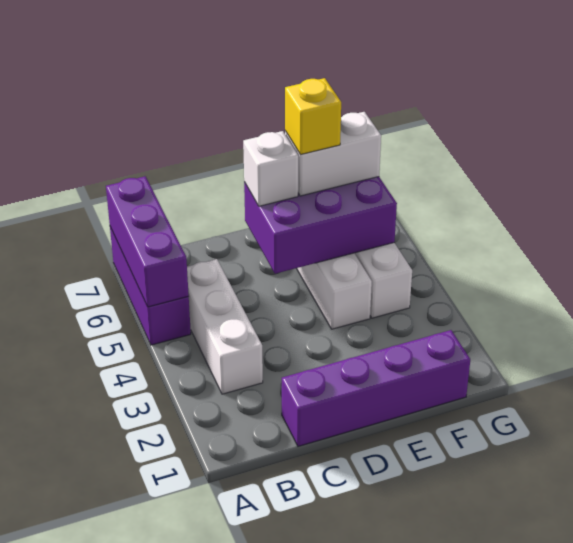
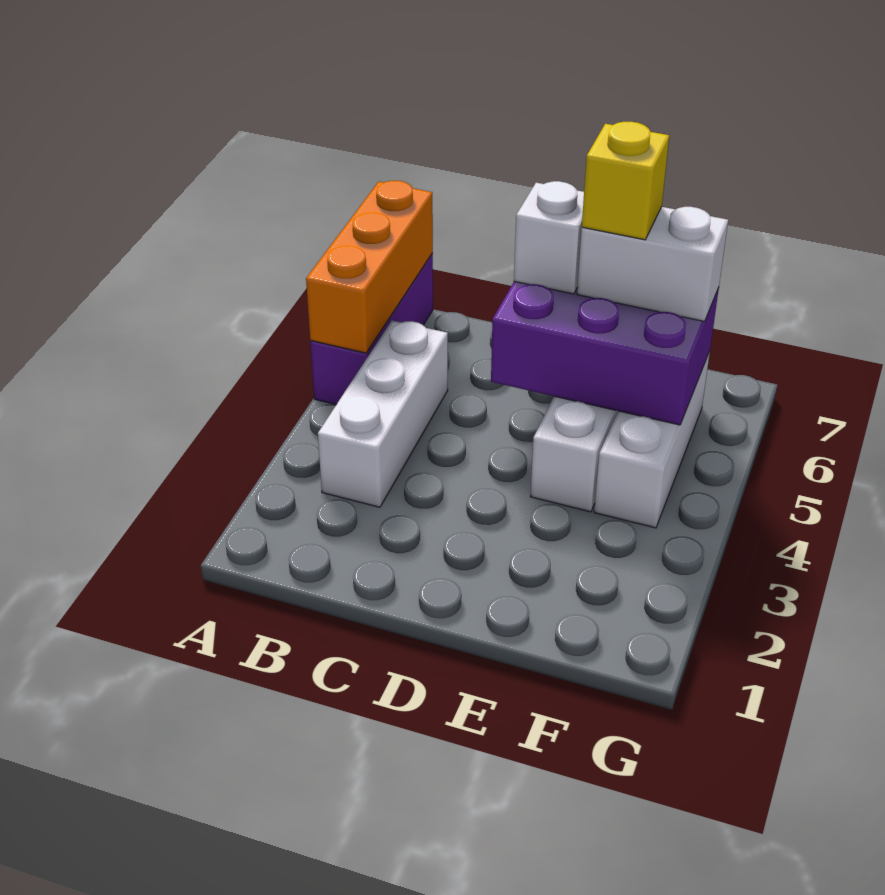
purple 1x3 brick [106,176,189,307] -> orange 1x3 brick [306,181,433,353]
purple 1x4 brick [282,330,470,446] -> none

